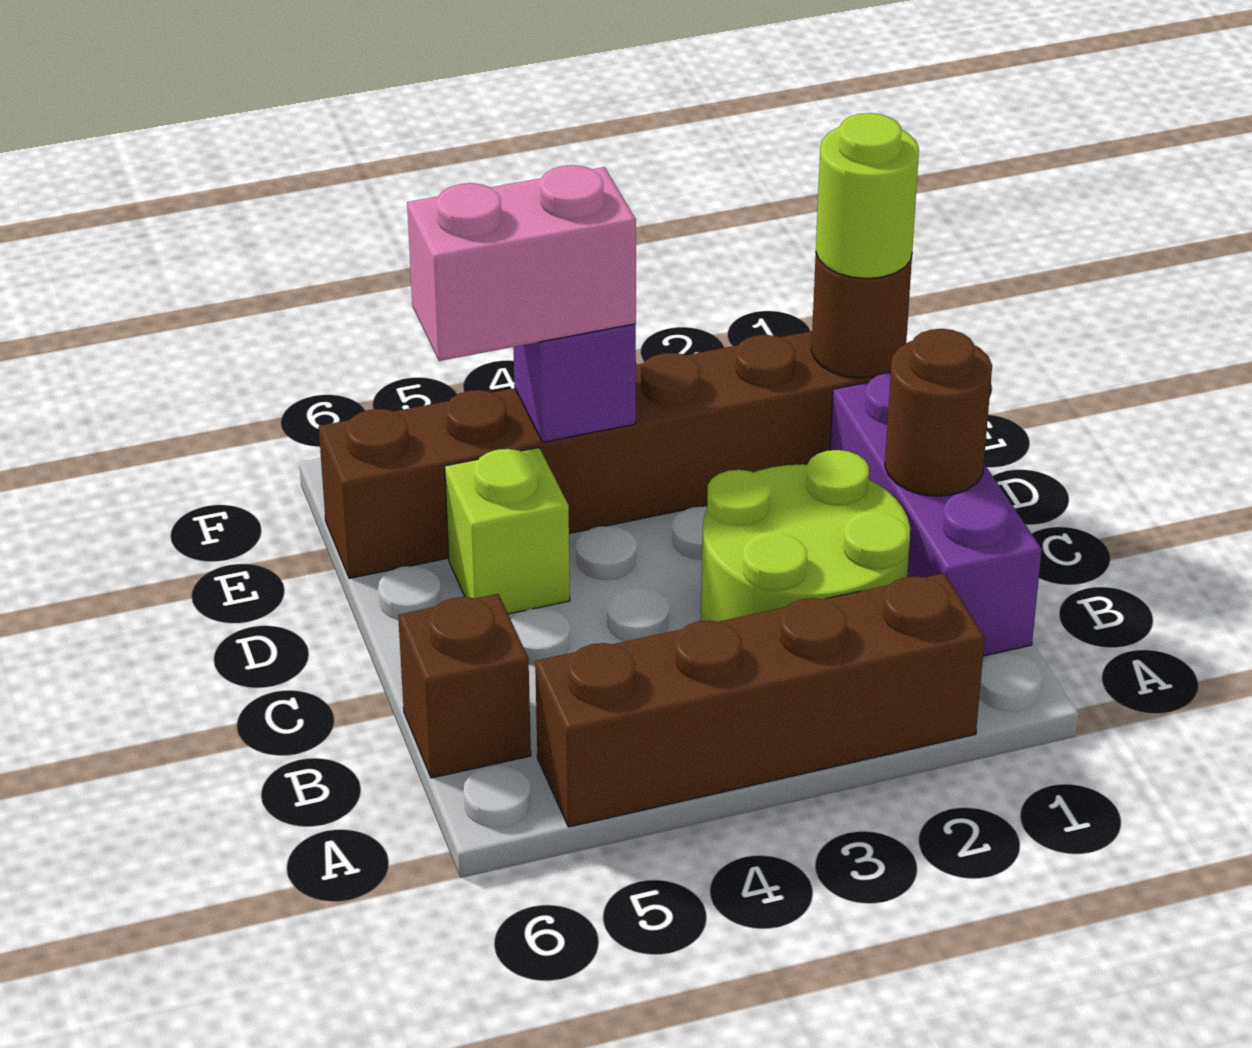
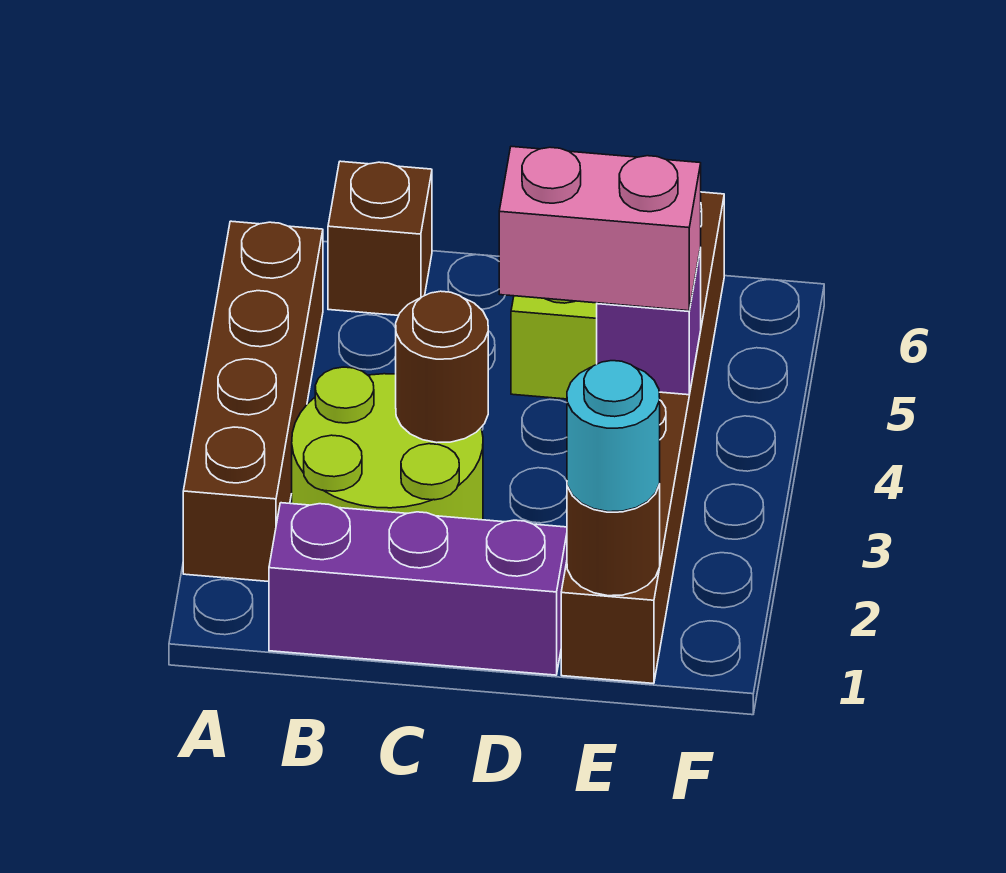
brown 1x1 round brick [885,329,992,496] -> brown 1x1 round brick moved to [396,291,488,443]
lime 1x1 round brick [816,113,919,279] -> cyan 1x1 round brick [567,361,660,512]
pink 1x2 brick [407,165,636,361] -> pink 1x2 brick turned to [499,147,701,311]

